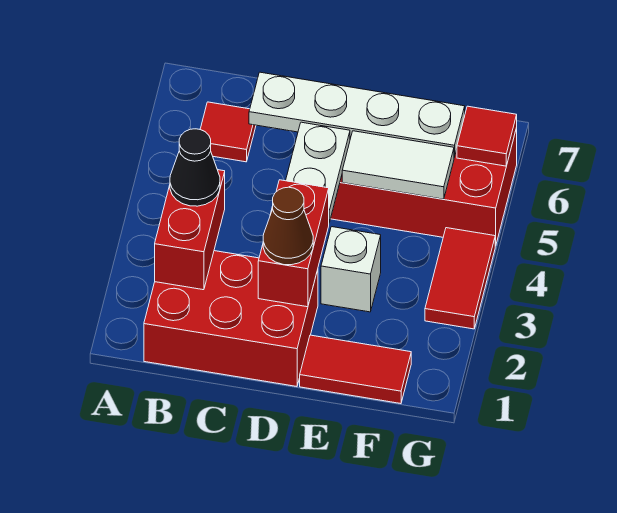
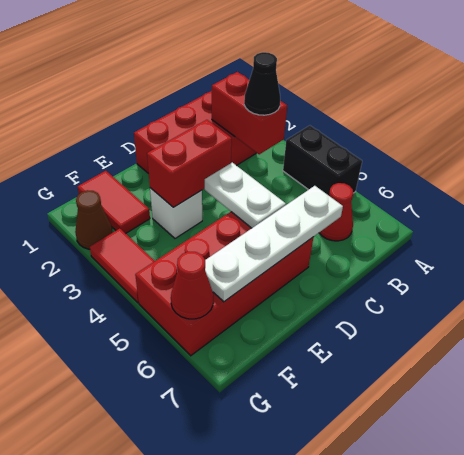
none -> black 1x2 brick [283,125,362,195]
red 1x1 tile [200,102,256,162] -> red 1x1 cone [319,183,353,241]
red 1x2 brick [258,180,329,307] -> red 1x2 brick turned to [147,120,232,207]
brown 1x1 cone [263,187,313,265] -> brown 1x1 cone moved to [75,190,113,249]
red 1x2 tile [300,335,411,404] -> red 1x2 tile turned to [78,171,150,234]
white 1x2 tile [342,131,454,199] -> none
red 1x1 tile [457,106,517,166] -> red 1x1 cone [171,252,213,319]

